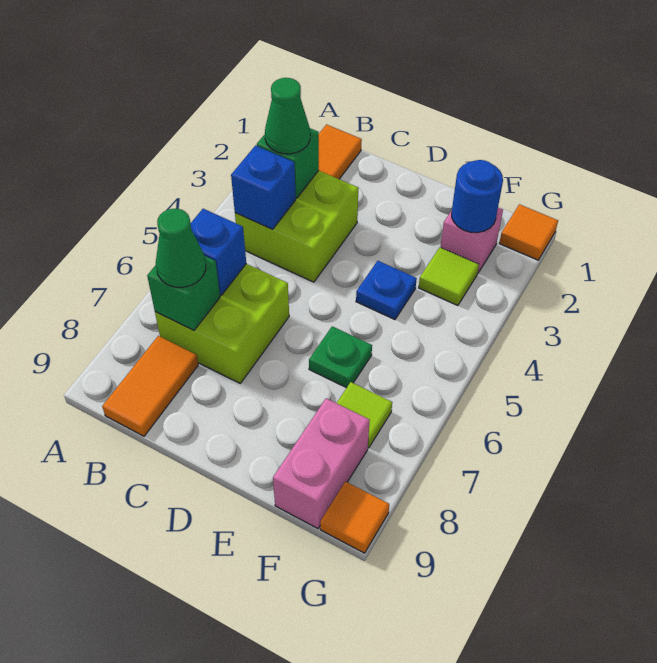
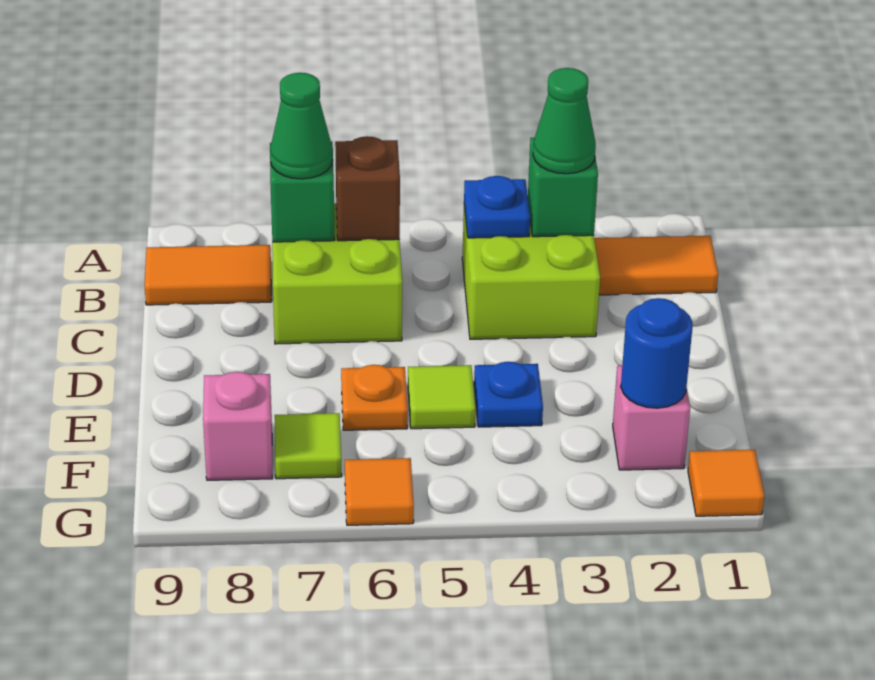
blue 1x1 brick [231,146,296,229] -> blue 1x1 plate [464,176,530,238]
blue 1x1 brick [191,209,246,295] -> brown 1x1 brick [335,136,400,241]
green 1x1 plate [309,326,372,388] -> orange 1x1 plate [341,365,408,430]
lime 1x1 tile [419,248,479,306] -> lime 1x1 tile moved to [408,365,475,429]
pink 1x2 brick [273,398,370,528] -> pink 1x1 brick [203,372,272,480]
orange 1x1 tile [320,482,389,553] -> orange 1x1 tile moved to [345,458,414,525]

